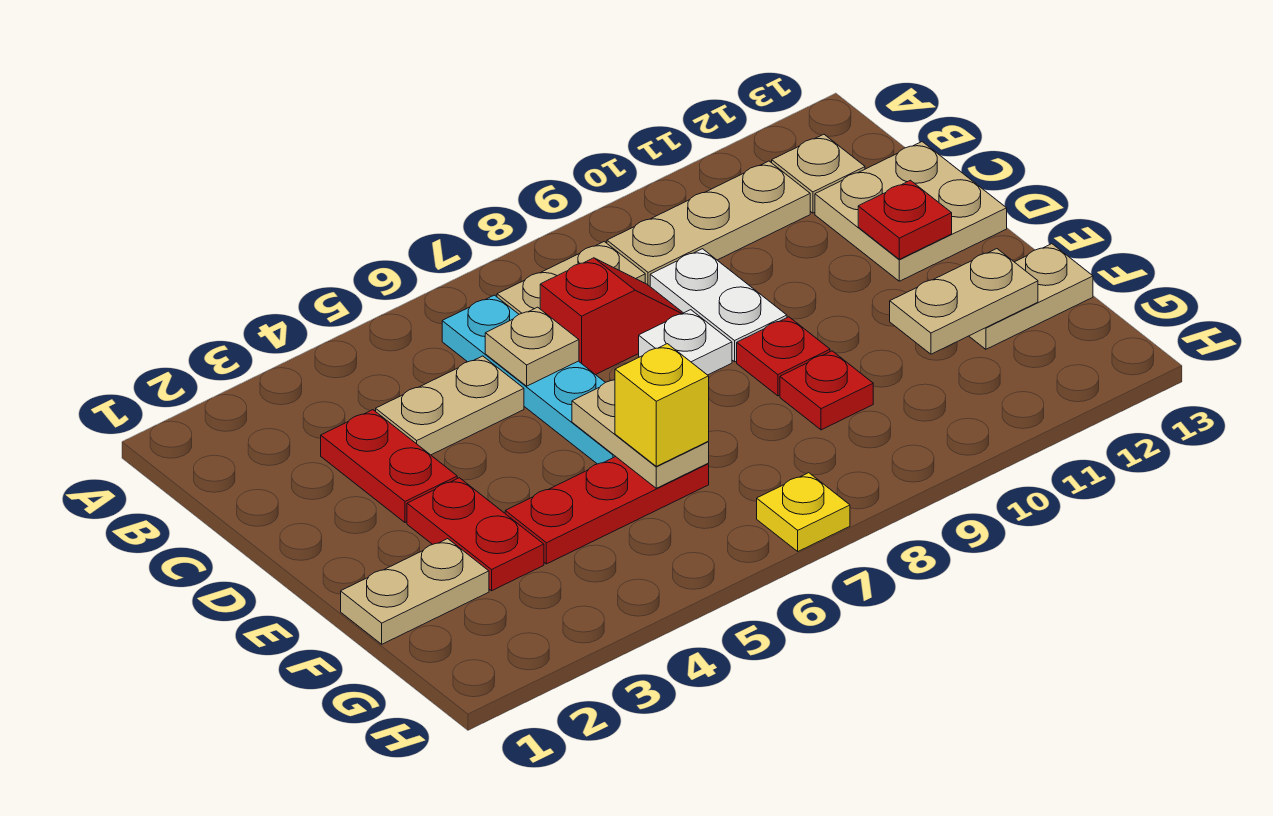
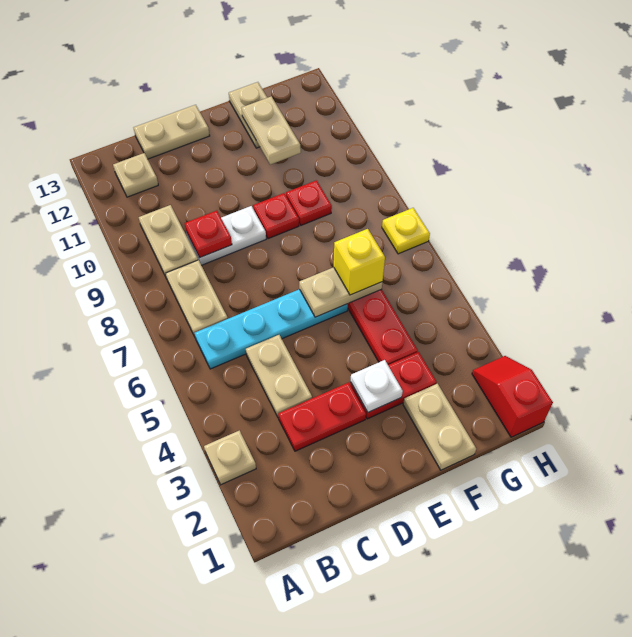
tan 1x3 plate [607,161,810,286] -> tan 1x2 plate [139,205,198,279]
tan 1x1 plate [485,307,579,386] -> tan 1x1 plate moved to [204,430,256,485]
red 1x2 slope [540,258,683,375] -> red 1x2 slope moved to [472,356,553,437]
tan 2x2 plate [815,142,1007,281] -> tan 1x2 plate [134,105,210,159]
white 1x1 plate [639,310,732,375] -> white 1x1 plate moved to [351,360,403,412]
red 1x1 plate [858,180,952,259] -> red 1x1 plate moved to [185,211,232,258]

